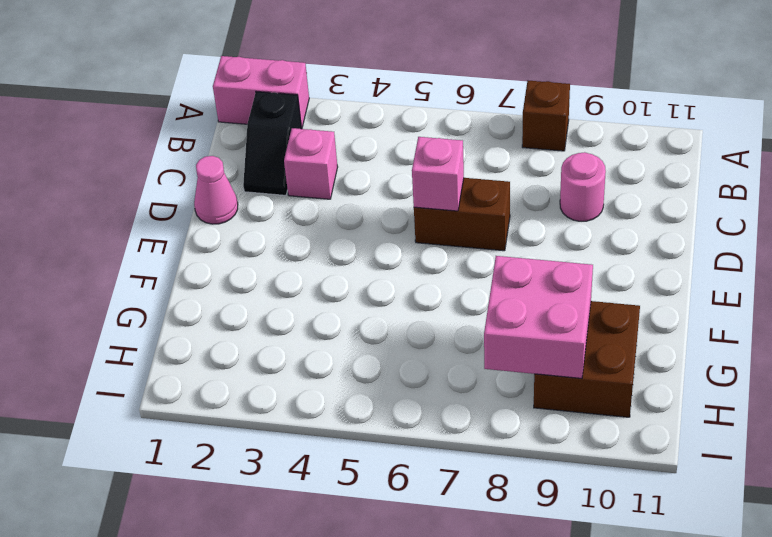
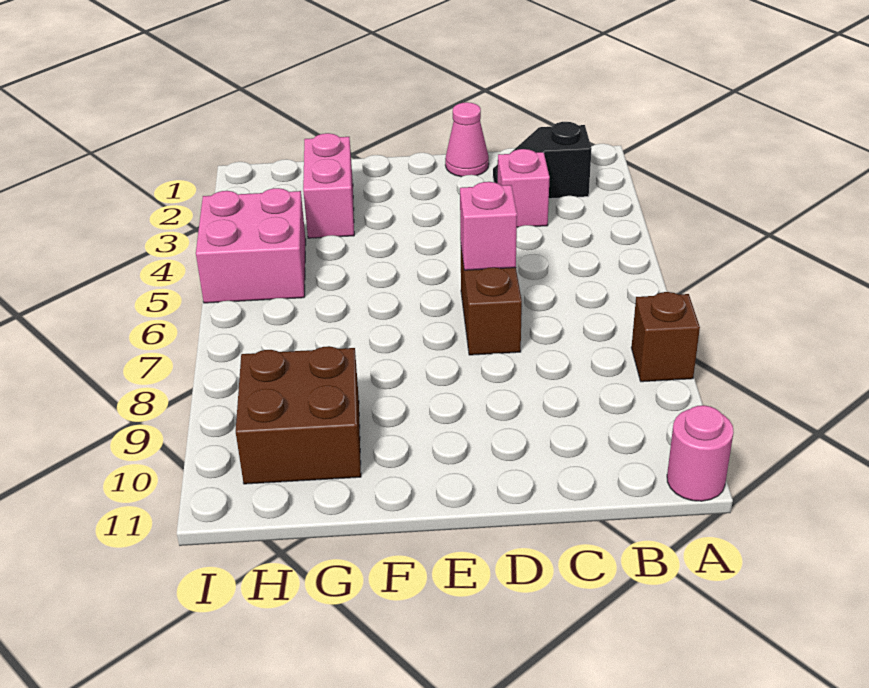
pink 1x2 brick [213,56,309,129] -> pink 1x2 brick moved to [303,133,354,238]
pink 1x1 round brick [560,152,606,221] -> pink 1x1 round brick moved to [667,405,734,501]
pink 2x2 brick [484,256,593,378] -> pink 2x2 brick moved to [196,188,306,303]

